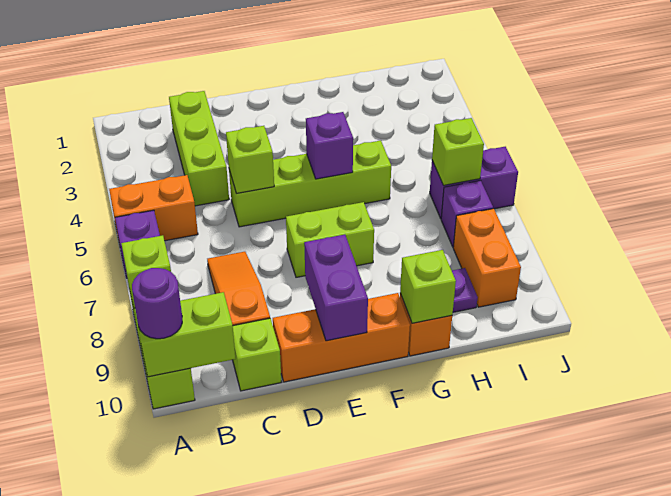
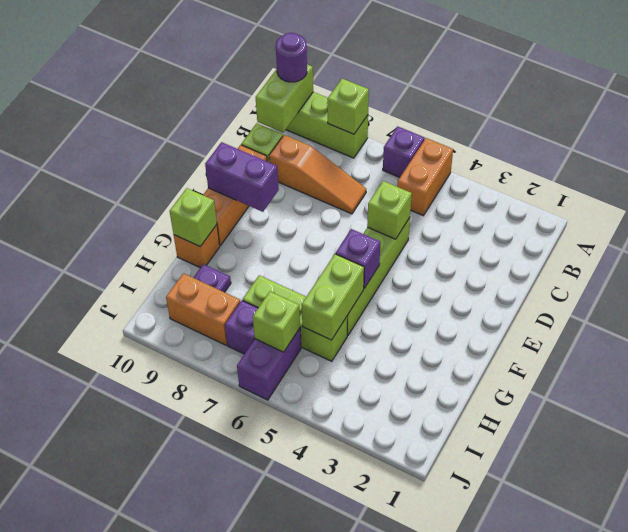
lime 1x3 brick [169,91,229,206] -> lime 1x3 brick moved to [243,275,347,361]
lime 1x2 brick [286,202,374,277] -> lime 1x2 brick moved to [302,254,364,340]

